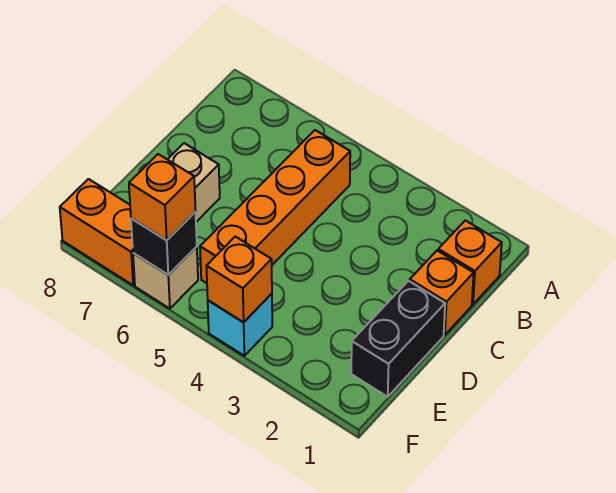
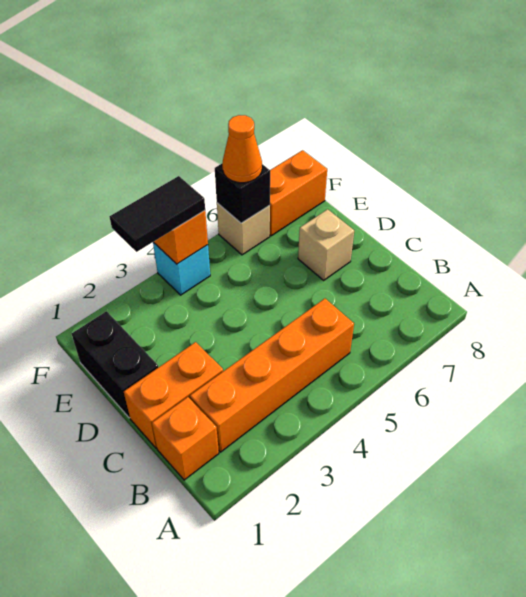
orange 1x4 brick [200,130,350,283] -> orange 1x4 brick turned to [190,299,354,452]
orange 1x1 brick [410,251,474,335] -> orange 1x2 brick [124,342,223,448]
none -> black 1x2 tile [110,176,205,252]
orange 1x1 brick [129,154,196,240] -> orange 1x1 cone [222,115,262,183]

